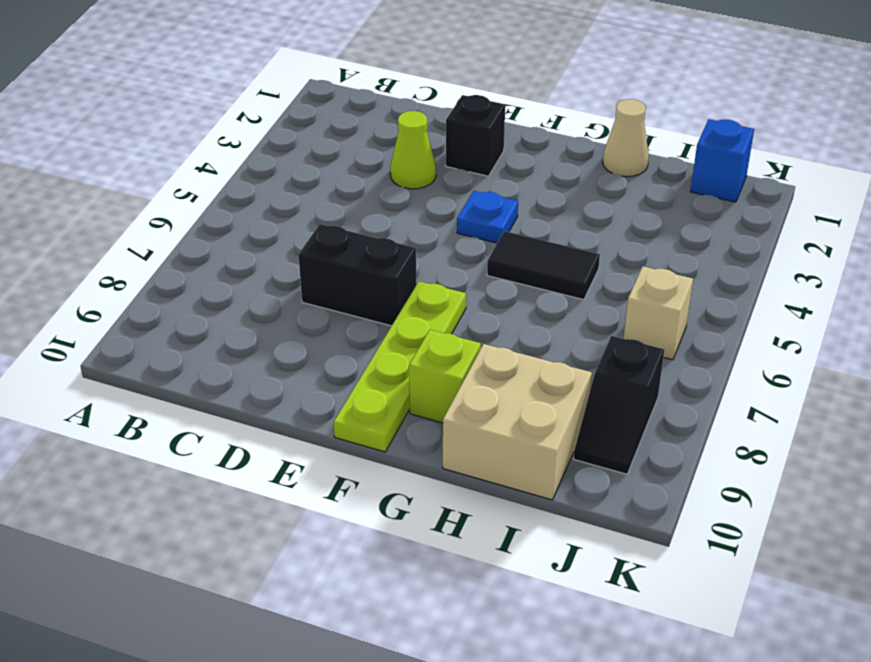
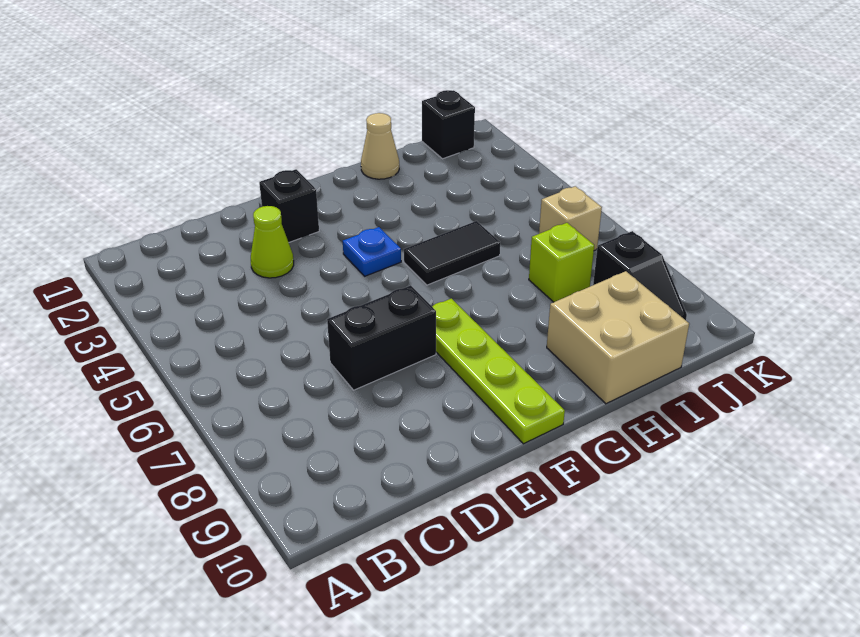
lime 1x1 brick [409,330,481,423] -> lime 1x1 brick moved to [529,223,594,302]
blue 1x1 brick [690,119,754,202] -> black 1x1 brick [422,90,475,159]

